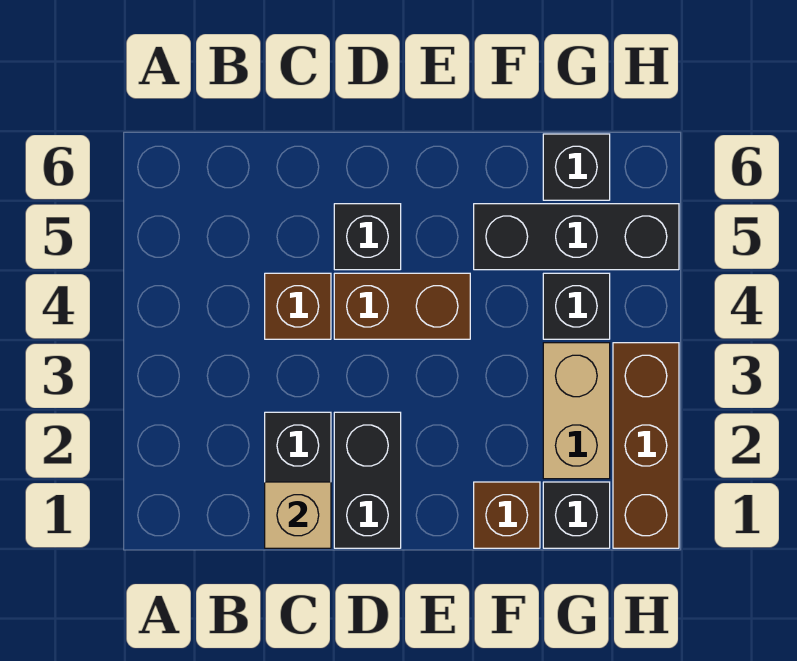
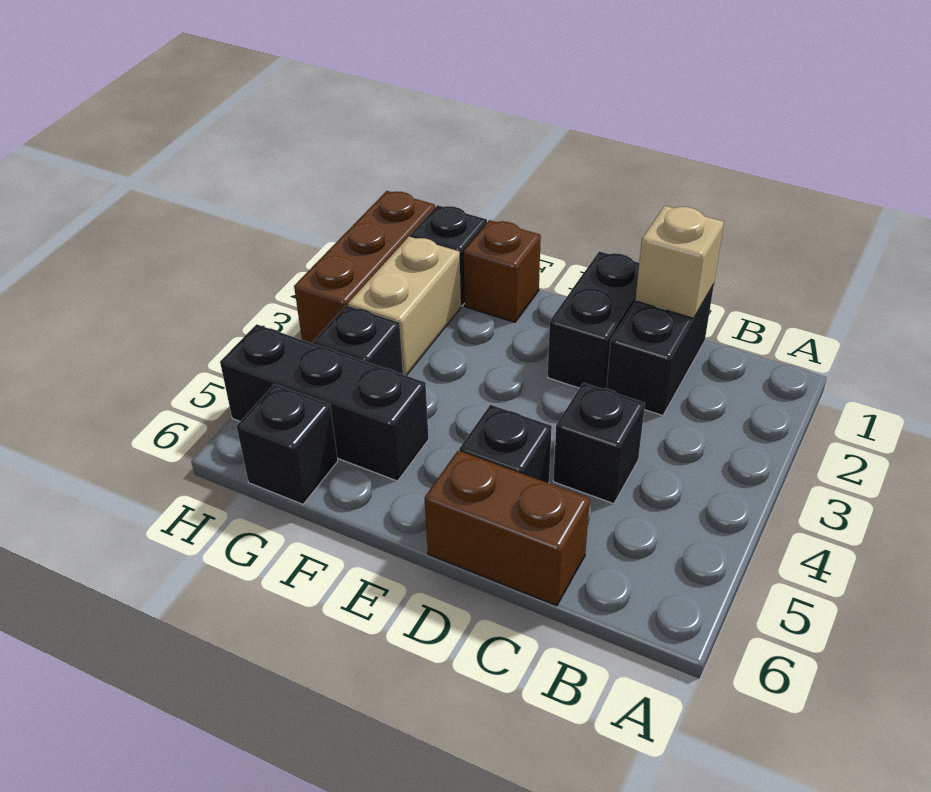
brown 1x1 brick [265,273,331,339] -> black 1x1 brick [553,383,645,504]
brown 1x2 brick [334,273,470,339] -> brown 1x2 brick moved to [424,451,590,606]

